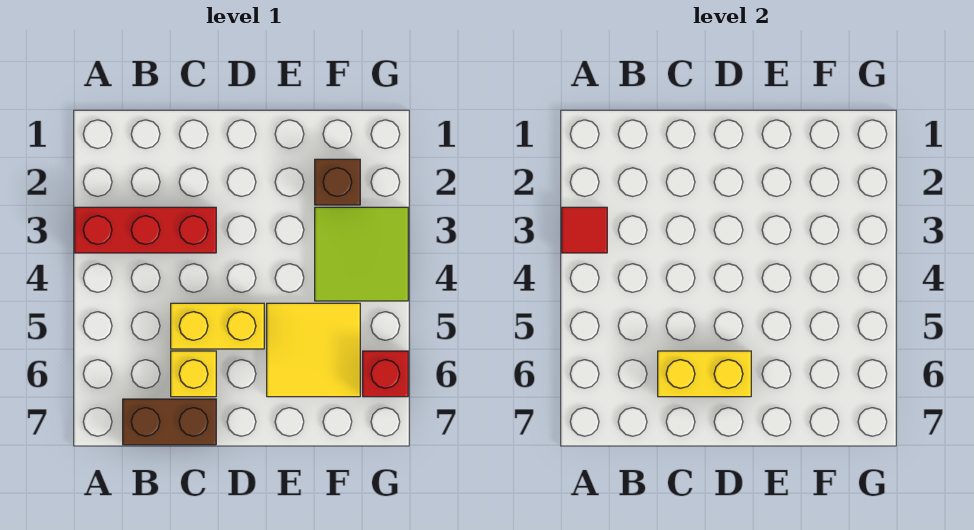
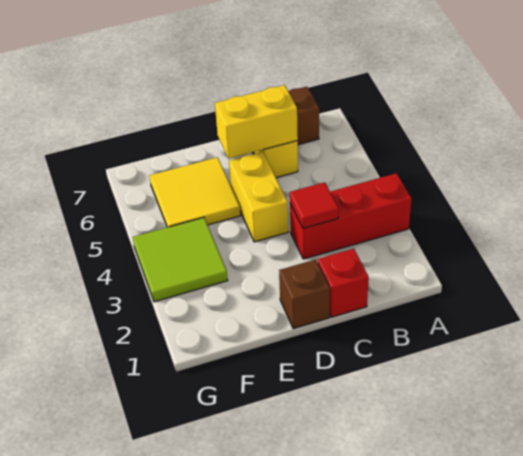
red 1x1 tile [562,207,607,253] -> red 1x1 tile moved to [290,182,339,228]
yellow 1x2 brick [171,303,264,349] -> yellow 1x2 brick turned to [229,152,288,242]
brown 1x1 brick [315,159,360,205] -> brown 1x1 brick moved to [279,259,330,329]
red 1x1 brick [363,351,408,397] -> red 1x1 brick moved to [318,249,369,317]

